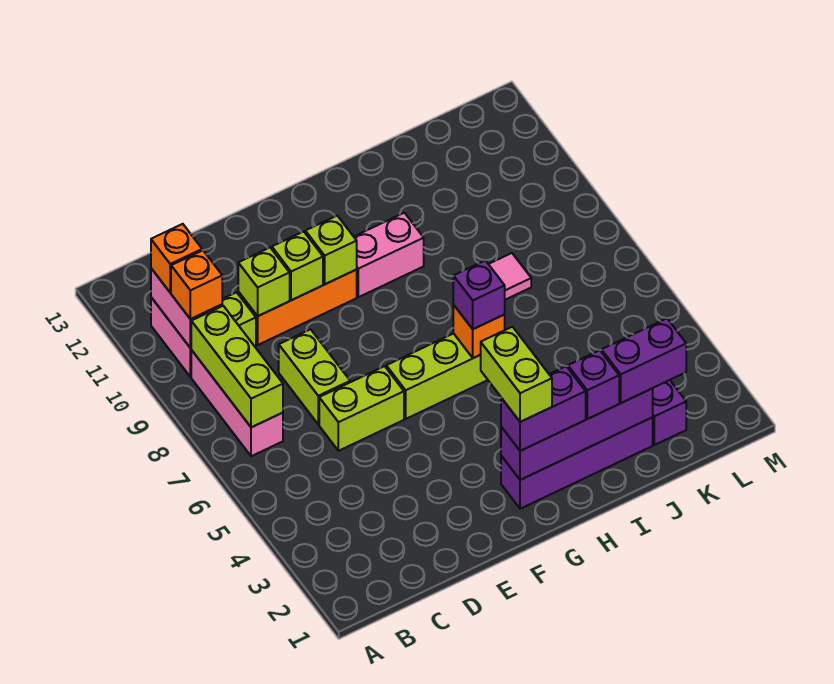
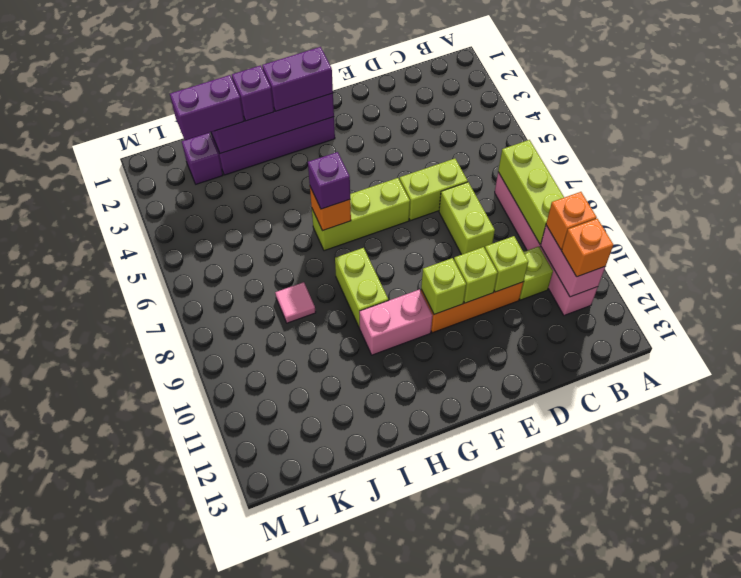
lime 1x2 brick [481,327,552,422] -> lime 1x2 brick moved to [335,248,388,328]

